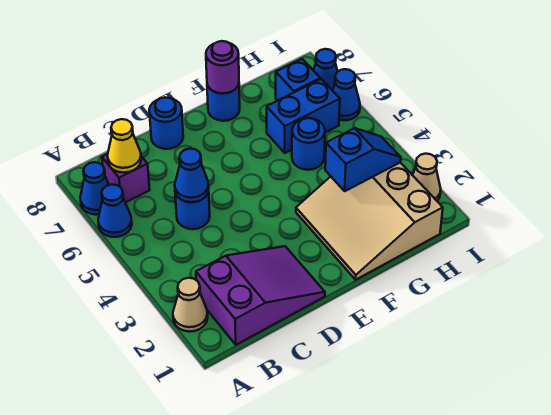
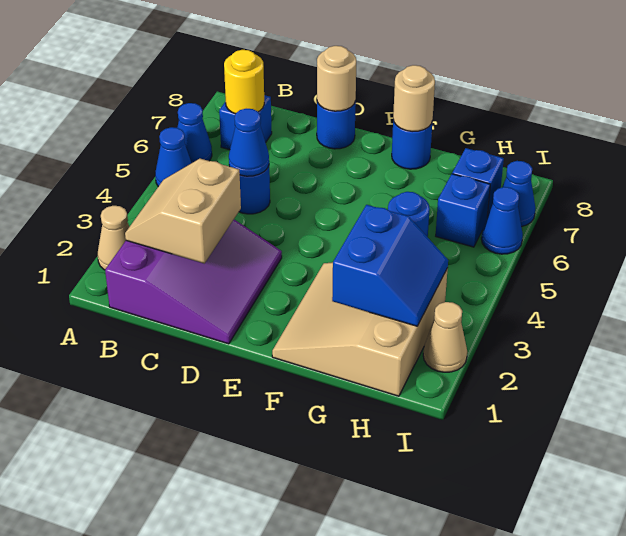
blue 1x1 cone [80,162,109,215] -> blue 1x1 cone moved to [155,127,191,187]
purple 2x3 slope [196,246,325,345] -> purple 3x3 slope [105,220,282,344]
none -> tan 2x2 slope [125,159,241,264]
purple 1x1 brick [102,154,150,203] -> blue 1x1 brick [219,95,272,150]
yellow 1x1 cone [108,119,141,173] -> yellow 1x1 round brick [224,50,264,114]
none -> tan 1x1 round brick [317,46,356,111]
purple 1x1 round brick [206,41,239,93] -> tan 1x1 round brick [393,65,435,132]
blue 1x2 slope [325,128,401,191] -> blue 2x2 slope [332,205,448,326]
blue 1x2 brick [267,79,340,153] -> blue 1x1 brick [436,174,490,247]

